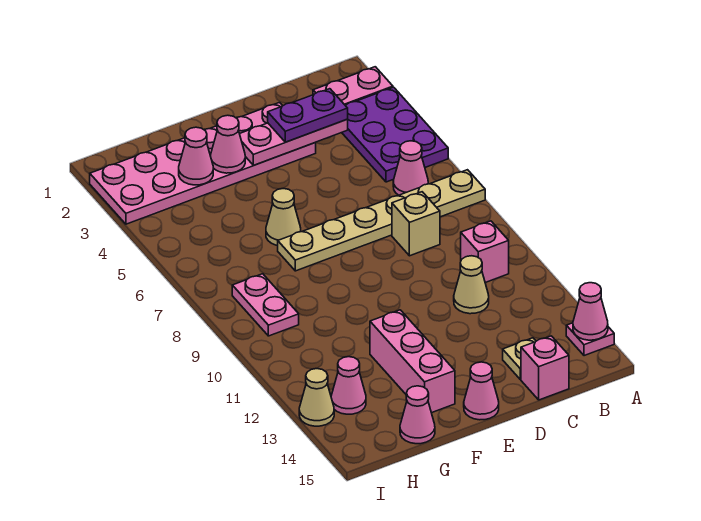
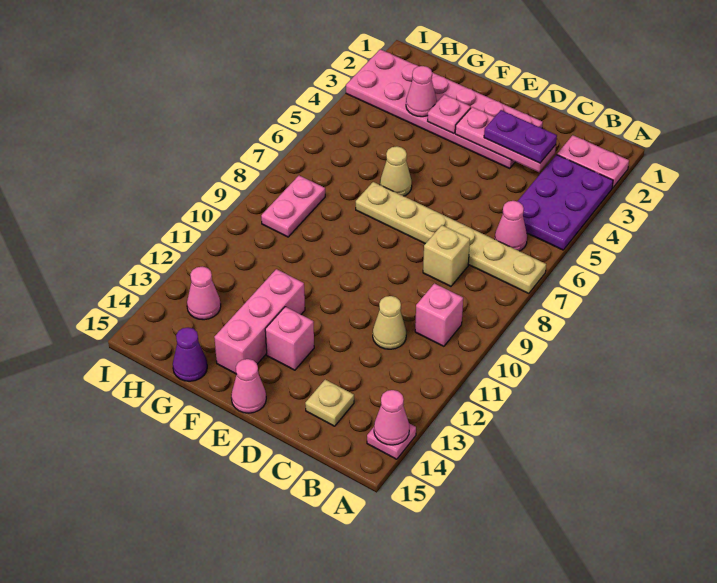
pink 1x1 brick [521,336,569,400] -> pink 1x1 brick moved to [265,307,314,370]
pink 1x1 cone [210,115,245,173] -> pink 1x1 plate [428,94,471,134]
pink 1x1 cone [400,386,435,444] -> purple 1x1 cone [173,327,207,381]
tan 1x1 cone [299,369,334,426] -> none

